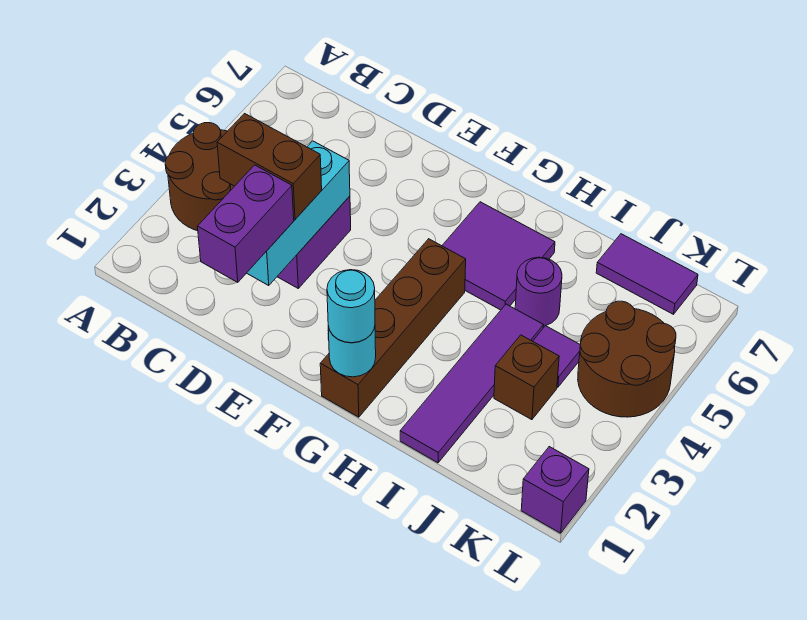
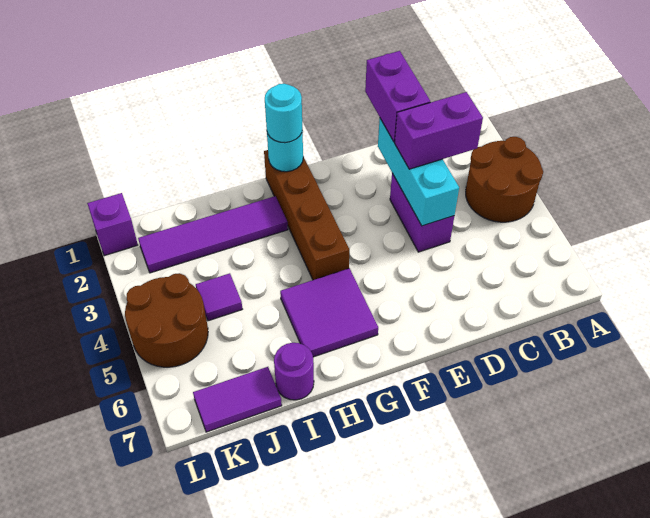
brown 1x2 brick [217,114,322,219] -> purple 1x2 brick [395,92,483,169]
purple 1x4 tile [400,304,543,463] -> purple 1x4 tile turned to [138,196,288,273]
purple 1x1 round brick [515,257,562,326] -> purple 1x1 round brick moved to [274,343,314,400]
brown 1x1 brick [494,335,559,420] -> none

